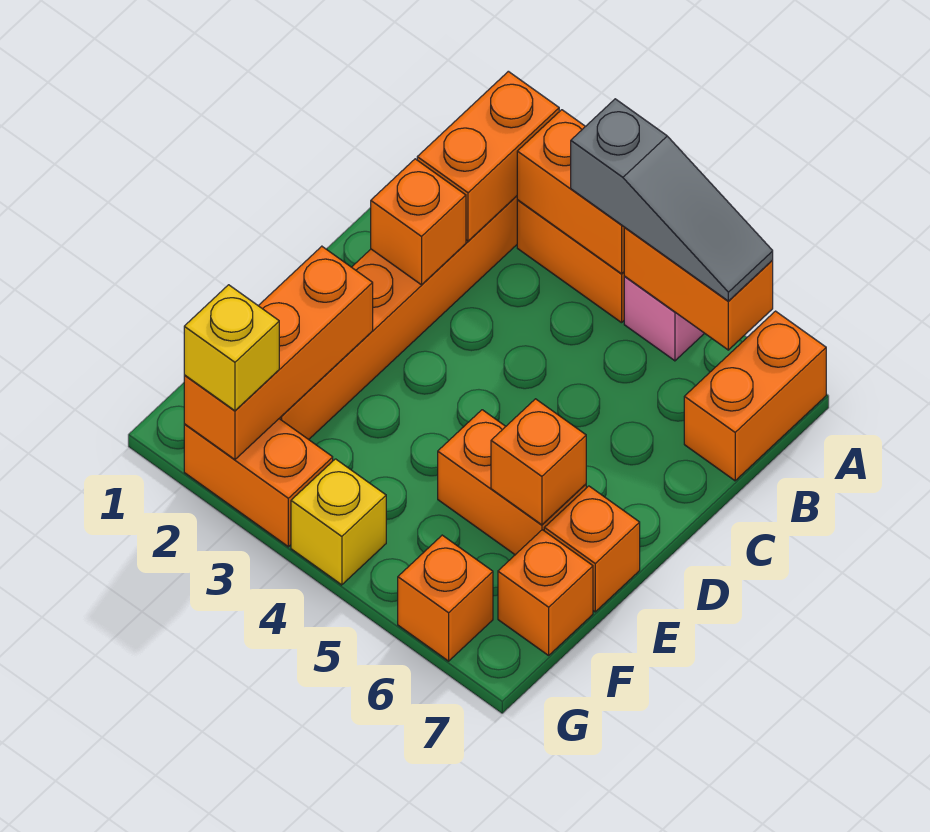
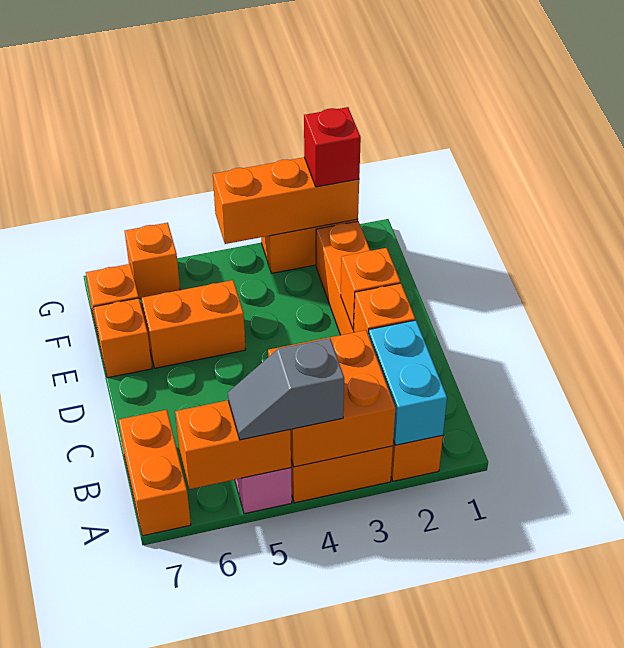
orange 1x2 brick [417,71,559,241] -> cyan 1x2 brick [369,320,447,445]
orange 1x2 brick [517,110,624,274] -> orange 2x2 brick [268,330,395,467]
grey 1x3 slope [571,99,773,301] -> grey 1x2 slope [228,338,344,440]
orange 1x3 brick [184,246,373,460] -> orange 1x3 brick turned to [213,157,359,244]
orange 1x1 brick [491,399,586,525] -> orange 1x1 brick moved to [341,248,400,329]
yellow 1x1 brick [184,285,279,411] -> red 1x1 brick [304,107,361,187]
yellow 1x1 brick [291,459,386,585] -> none

